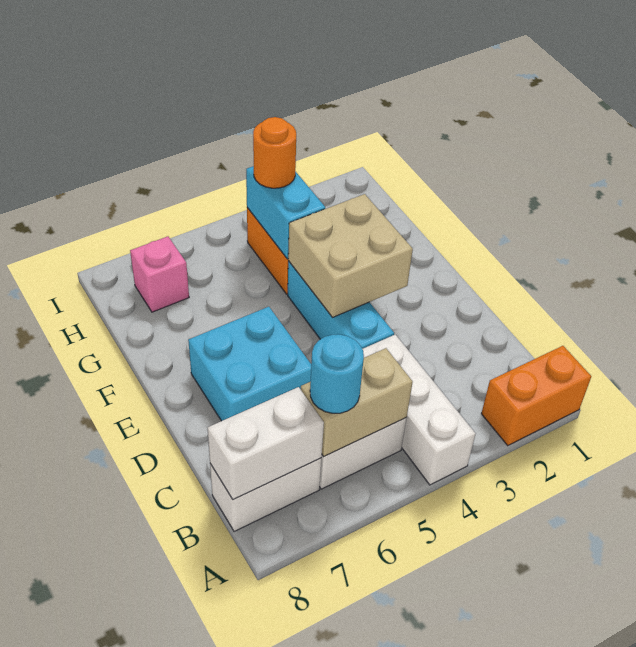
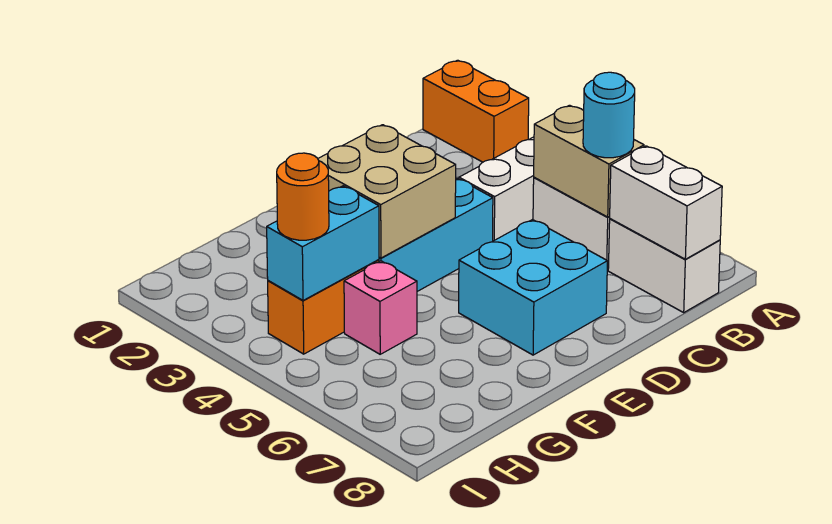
pink 1x1 brick [130,236,189,312] -> pink 1x1 brick moved to [344,261,417,354]

